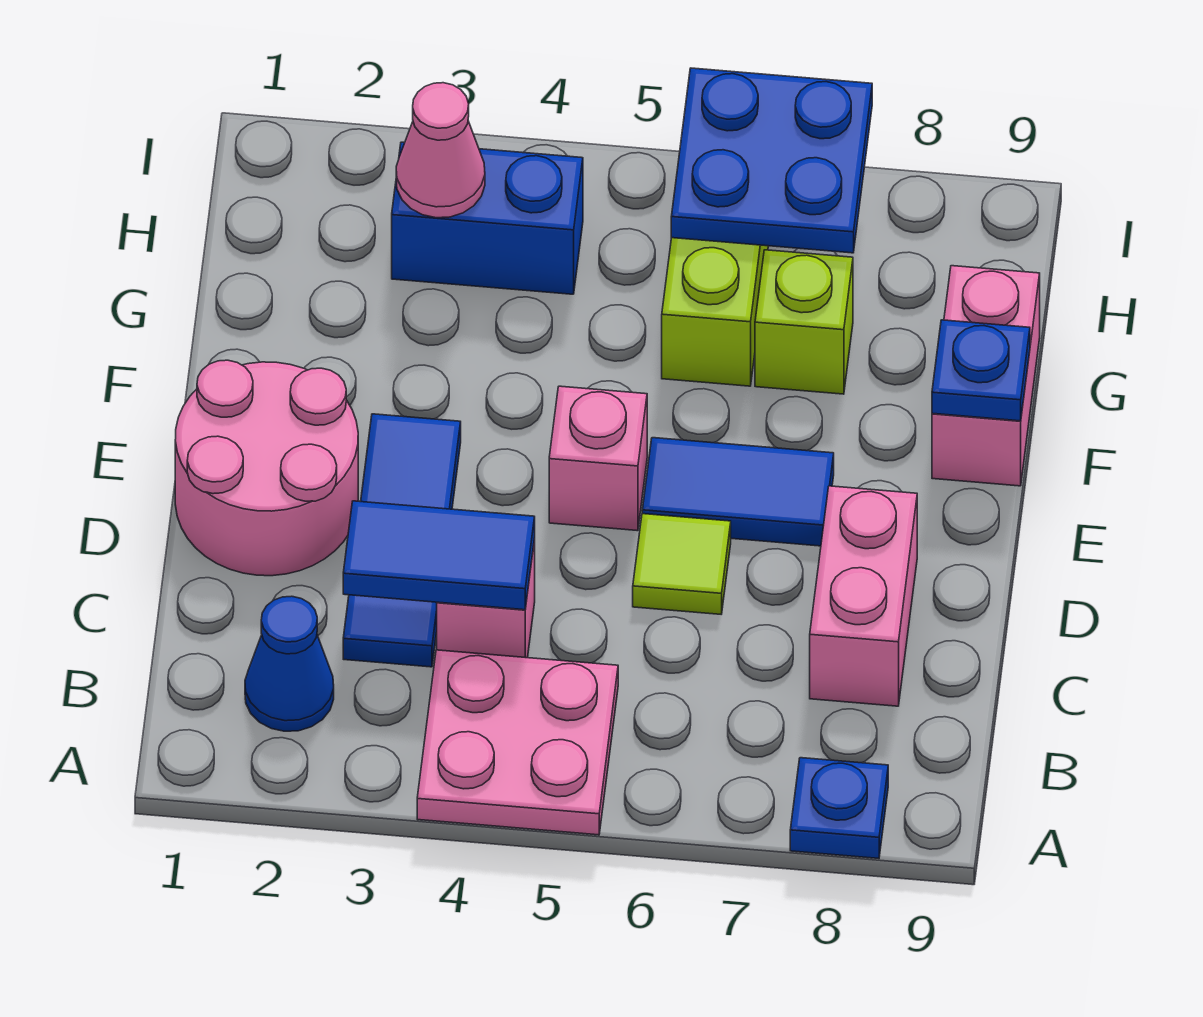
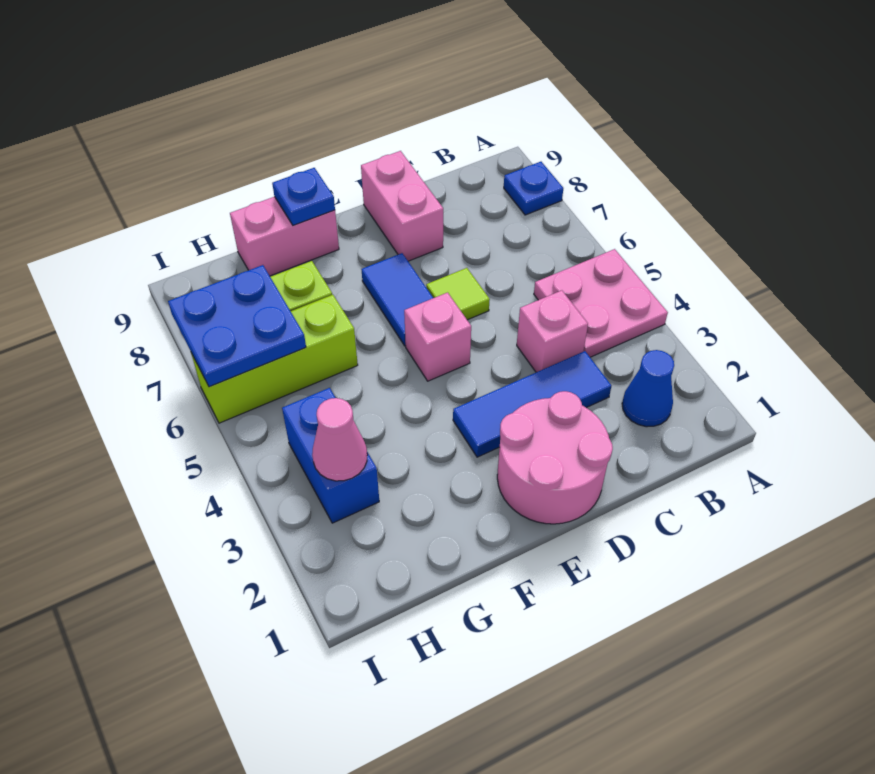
blue 1x2 tile [343,501,535,610] -> none
pink 1x2 brick [810,486,917,706] -> pink 1x2 brick turned to [361,151,443,261]

